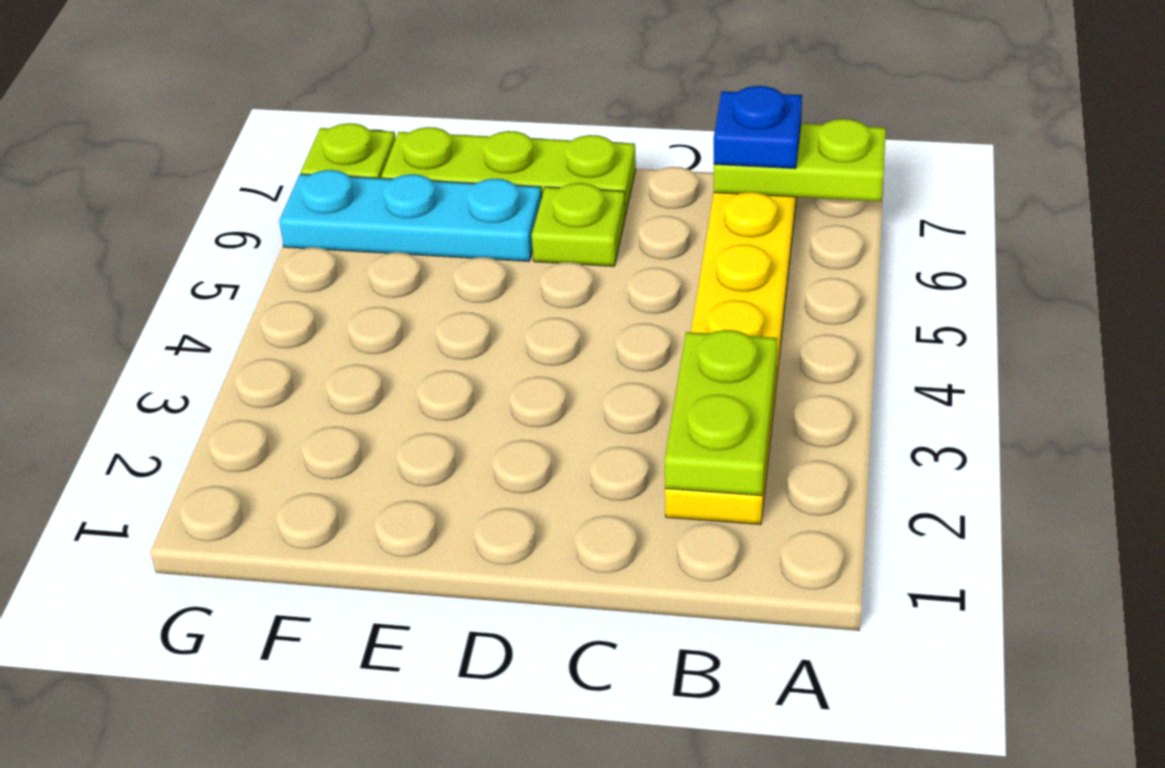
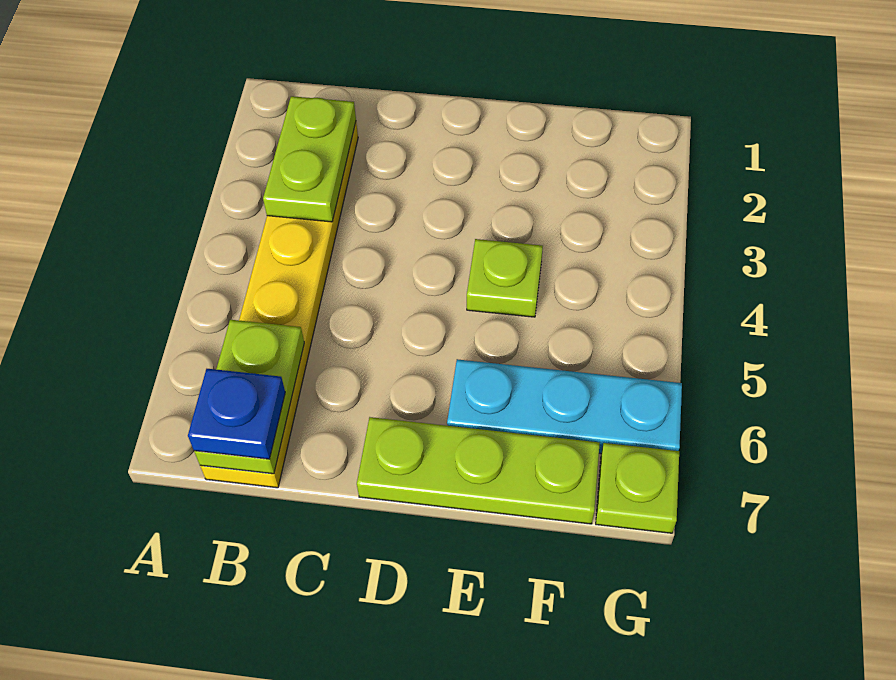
lime 1x2 plate [714,119,886,201] -> lime 1x2 plate turned to [194,320,304,474]
lime 1x1 plate [532,183,625,266] -> lime 1x1 plate moved to [467,239,543,317]

